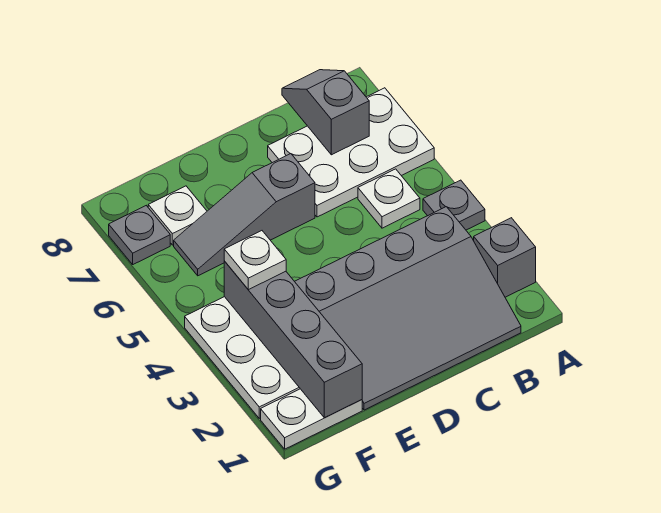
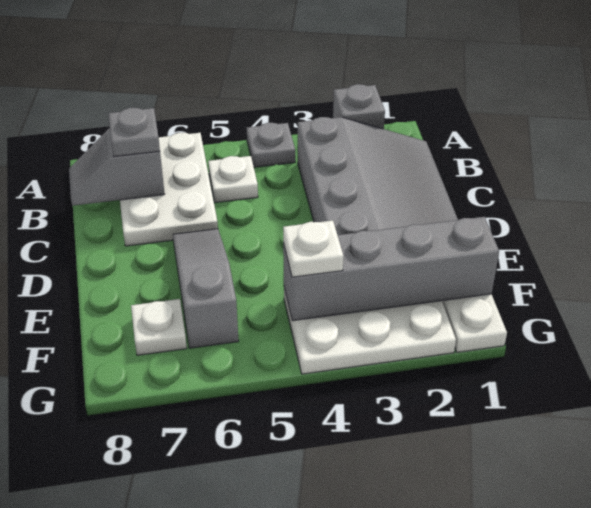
grey 1x3 slope [174,154,315,276] -> grey 1x3 slope turned to [173,229,239,348]
grey 1x1 plate [109,206,170,264] -> grey 1x1 plate moved to [108,108,160,157]

